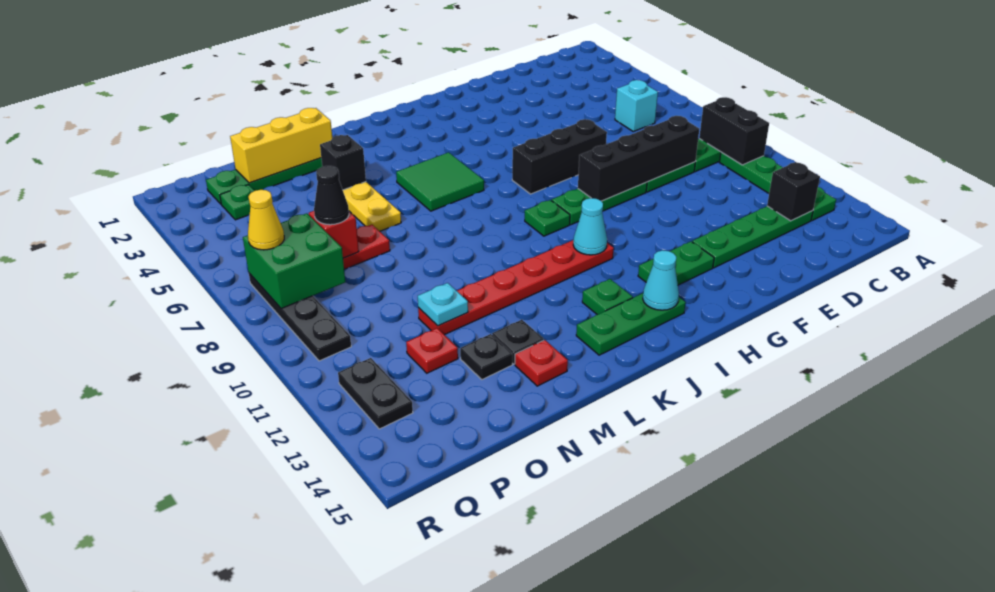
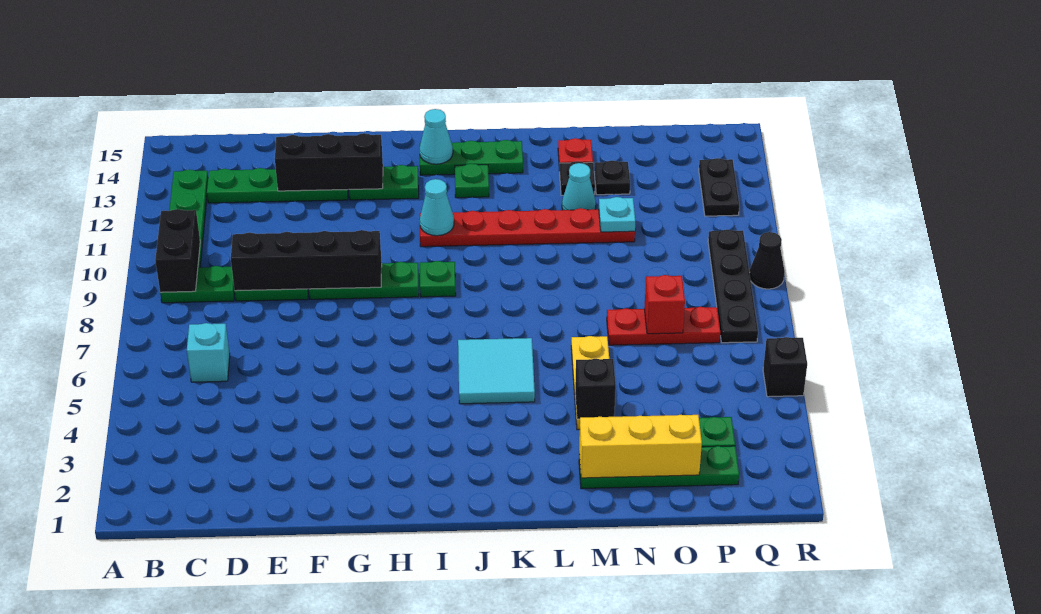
black 1x1 brick [767,162,820,221] -> black 1x1 brick moved to [763,337,807,397]
black 1x3 brick [512,119,607,194] -> black 1x3 brick moved to [275,133,383,191]
green 2x2 tile [396,152,484,211] -> cyan 2x2 tile [458,338,535,404]
none -> cyan 1x1 cone [562,163,596,210]
black 1x1 cone [314,166,349,225] -> black 1x1 cone moved to [750,232,785,289]
red 1x1 plate [406,328,458,373] -> none
green 2x2 brick [243,213,345,309] -> none
yellow 1x1 cone [248,190,284,250] -> none

